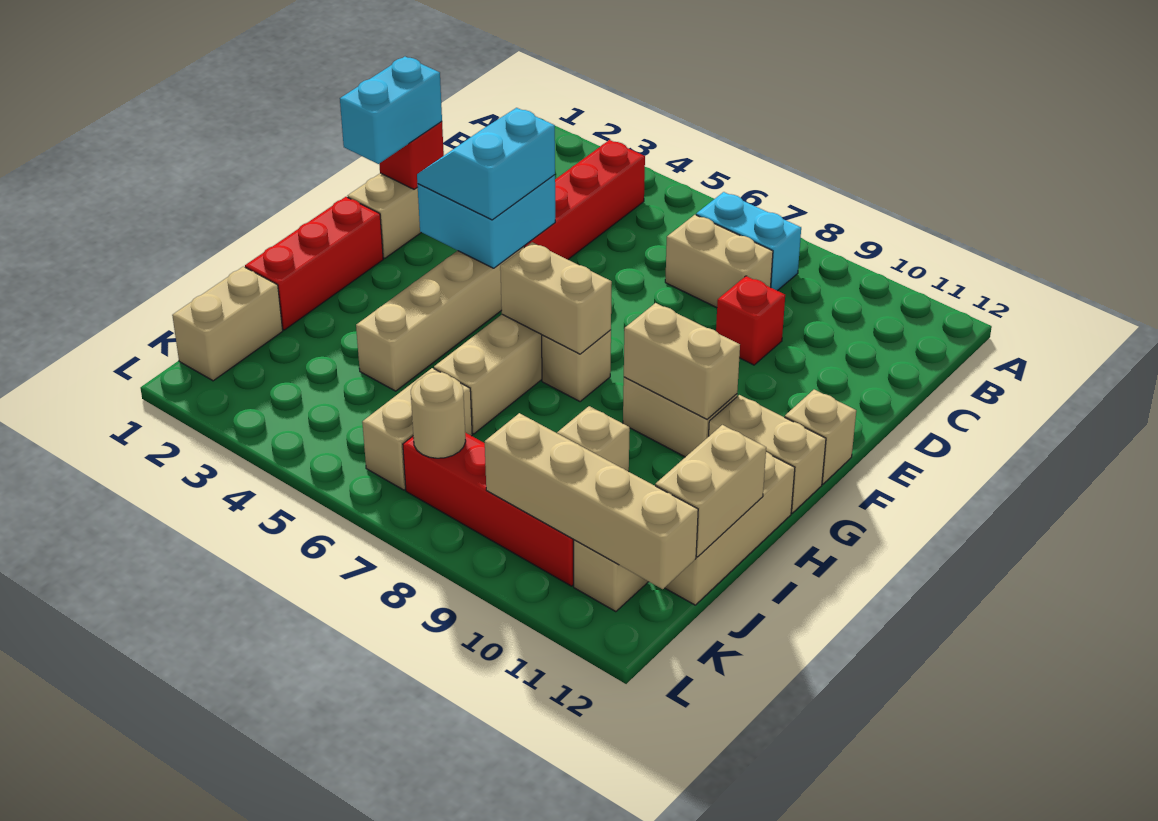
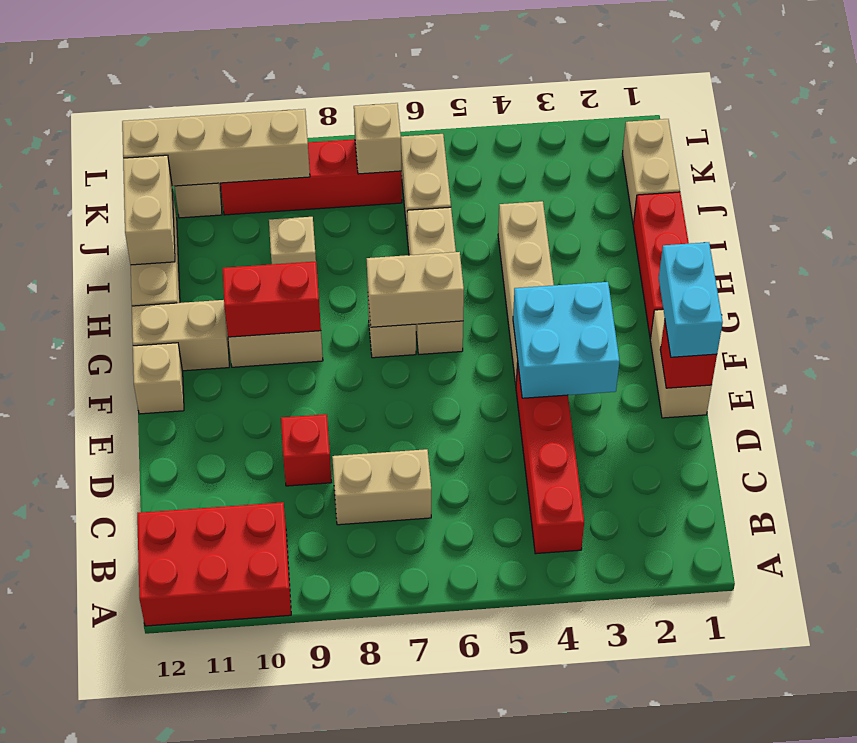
none -> red 2x3 brick [137,502,291,626]
cyan 1x2 brick [696,192,801,291] -> none
cyan 2x2 slope [417,108,555,220] -> none
tan 1x2 brick [624,303,740,419] -> red 1x2 brick [223,262,321,337]
tan 1x1 round brick [411,372,466,458] -> tan 1x1 brick [354,103,401,174]

